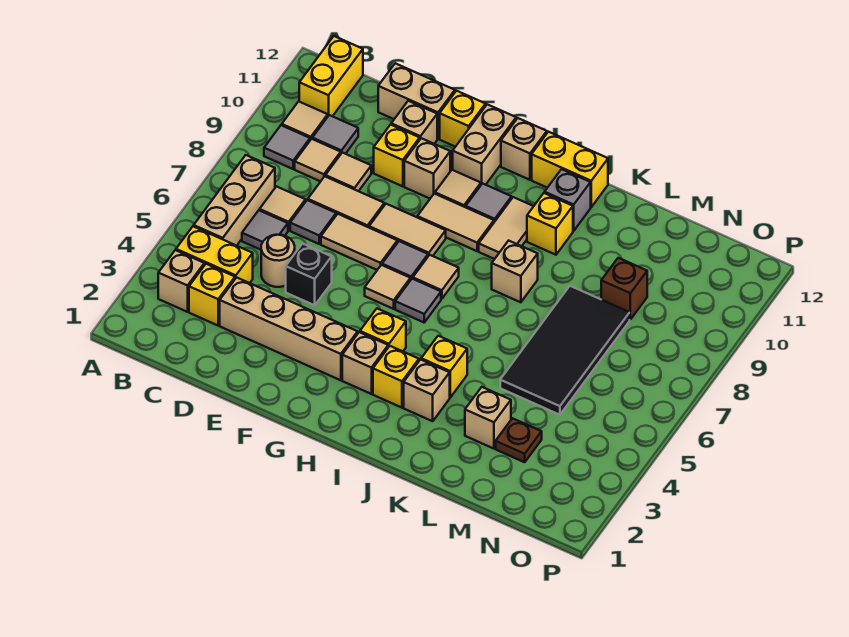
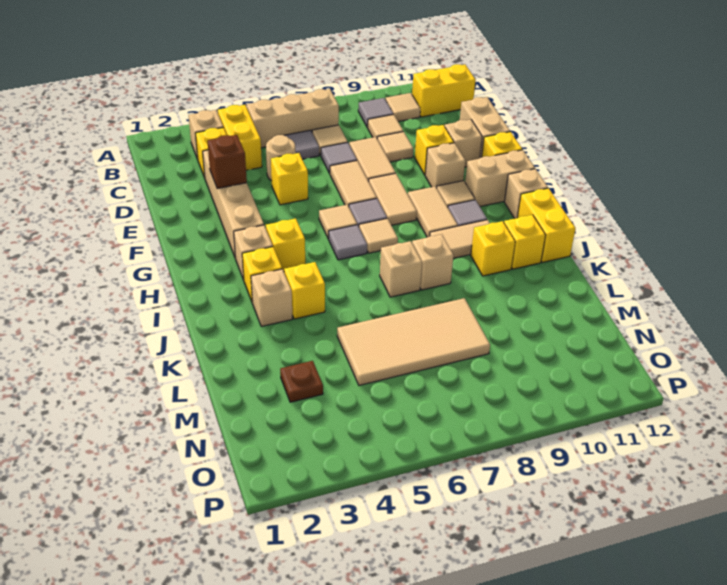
grey 1x1 tile [312,115,358,154] -> none
black 1x1 brick [286,244,332,305] -> yellow 1x1 brick [271,153,308,205]
grey 1x1 brick [545,169,591,231] -> yellow 1x1 brick [504,215,546,269]
tan 1x1 brick [465,387,511,449] -> tan 1x1 brick moved to [380,241,422,297]
black 2x4 tile [500,286,630,415] -> tan 2x4 tile [337,298,490,385]
brown 1x1 brick [601,258,647,319] -> brown 1x1 brick moved to [207,135,247,189]

